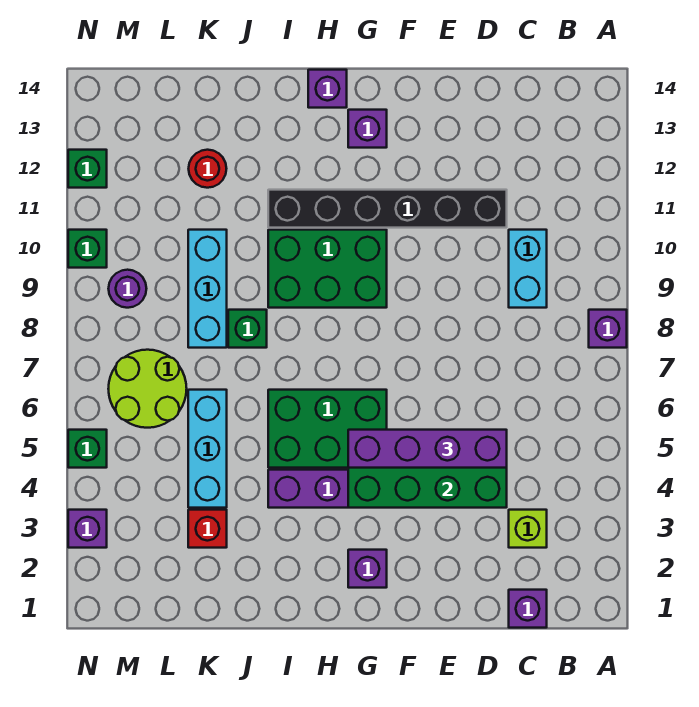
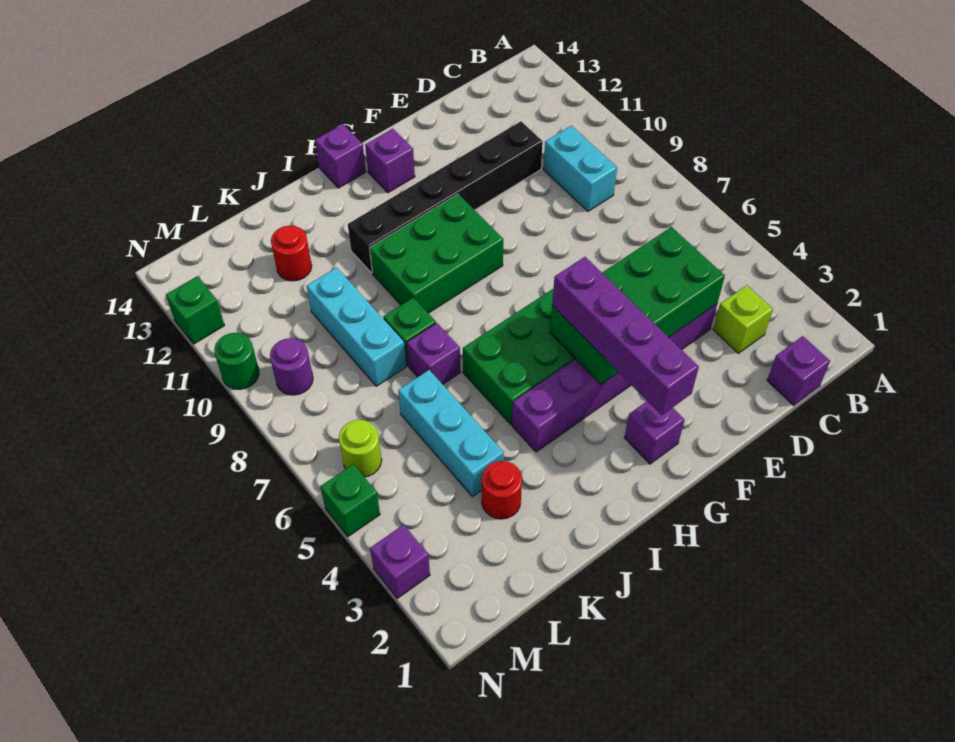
purple 1x1 brick [589,310,627,348] -> purple 1x1 brick moved to [407,323,461,384]
purple 1x4 brick [348,430,507,468] -> purple 1x4 brick turned to [552,257,699,415]
red 1x1 brick [188,510,227,548] -> red 1x1 round brick [482,461,522,519]
lime 2x2 round brick [108,350,187,428] -> lime 1x1 round brick [339,420,382,477]
green 1x1 brick [68,230,107,268] -> green 1x1 round brick [214,333,259,389]

